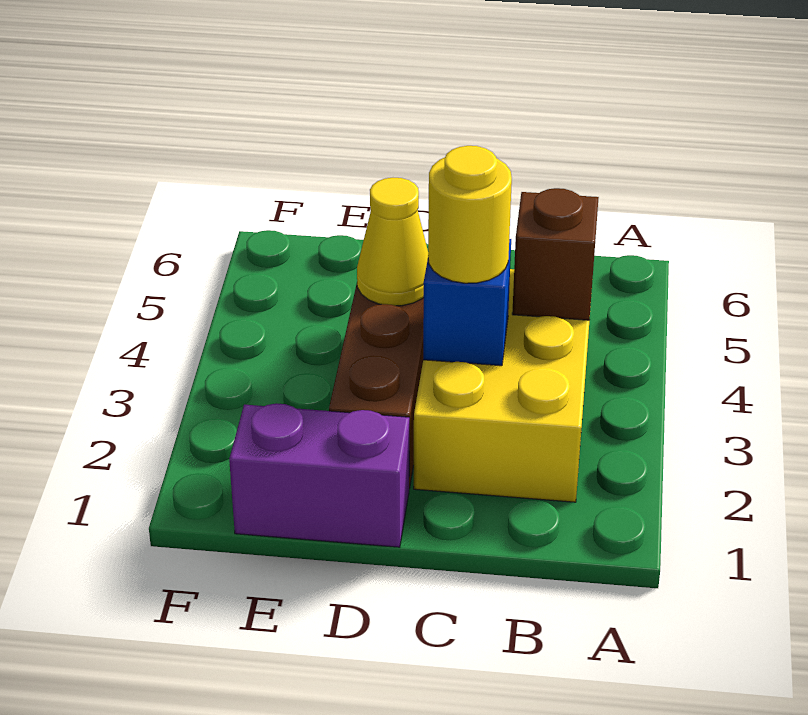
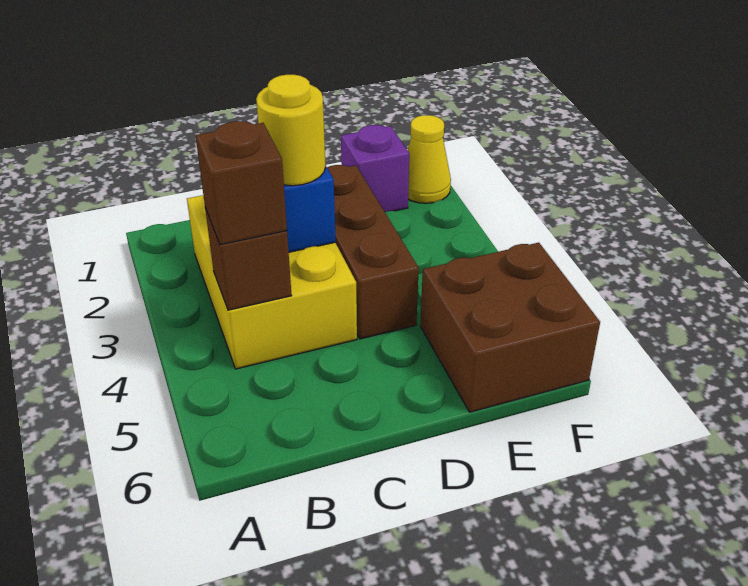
none -> brown 1x1 brick [196,121,287,245]
purple 1x2 brick [229,403,409,547] -> purple 1x1 brick [341,125,409,212]
yellow 1x1 cone [357,178,428,306] -> yellow 1x1 cone moved to [408,115,451,203]
none -> brown 2x2 brick [420,243,600,412]

